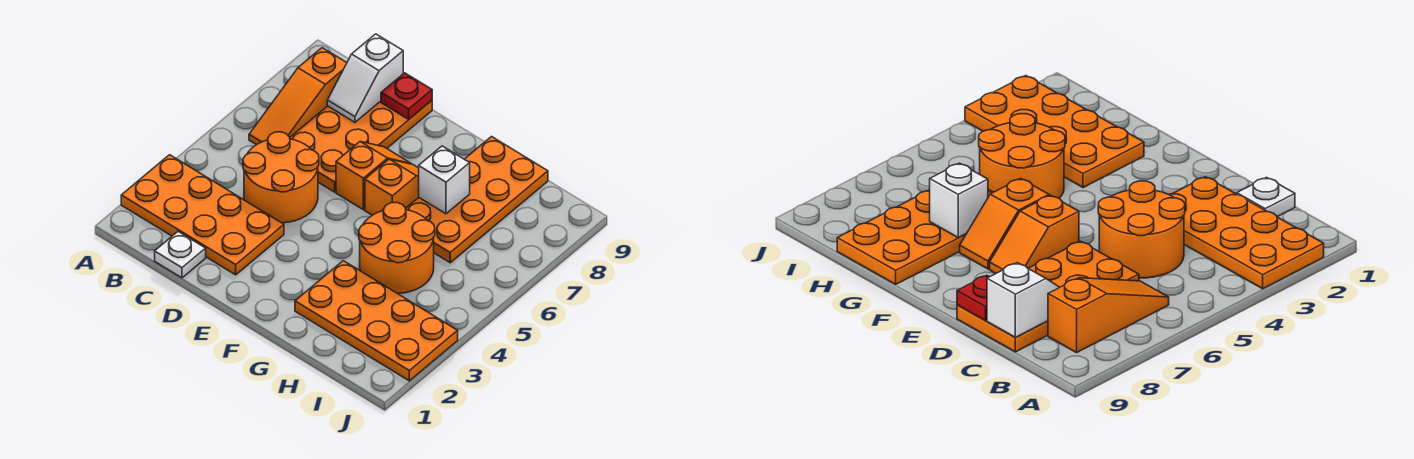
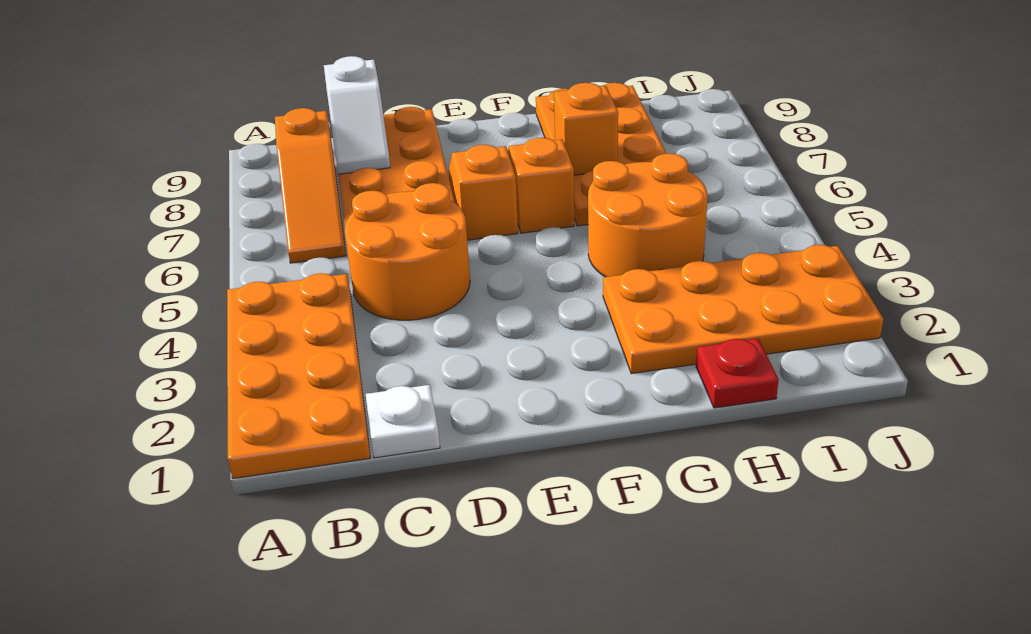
orange 2x4 plate [121,155,284,275] -> orange 2x4 plate turned to [227,273,370,479]
red 1x1 plate [381,73,432,119] -> red 1x1 plate moved to [696,338,779,408]
white 1x1 brick [419,146,470,214] -> orange 1x1 brick [554,83,618,175]

